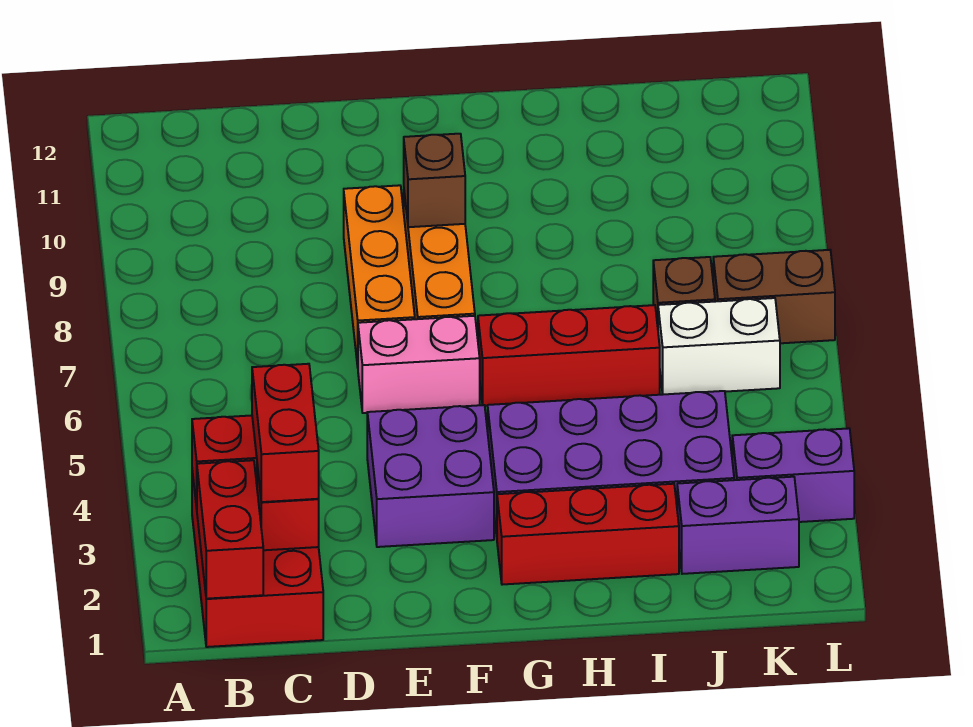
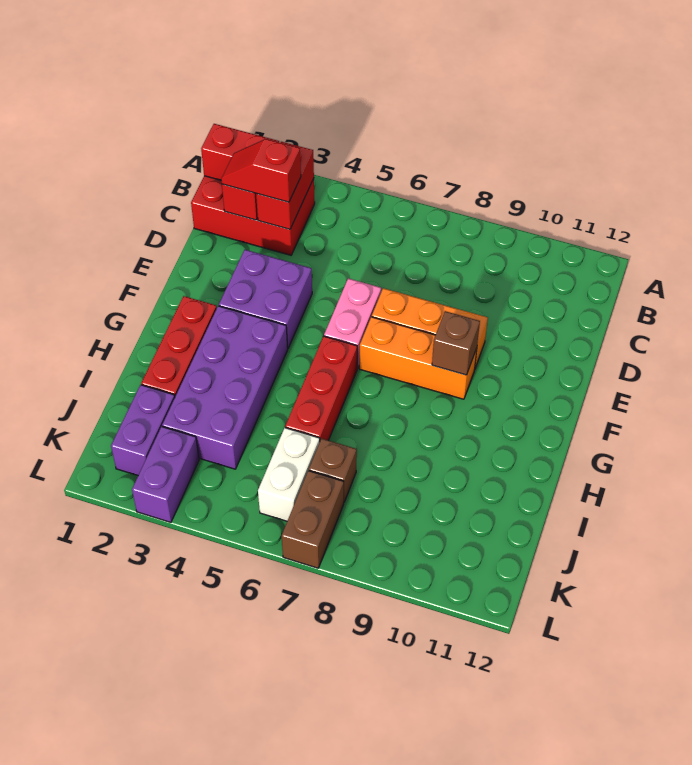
red 1x2 brick [252,364,319,502] -> red 1x2 slope [221,139,301,202]

